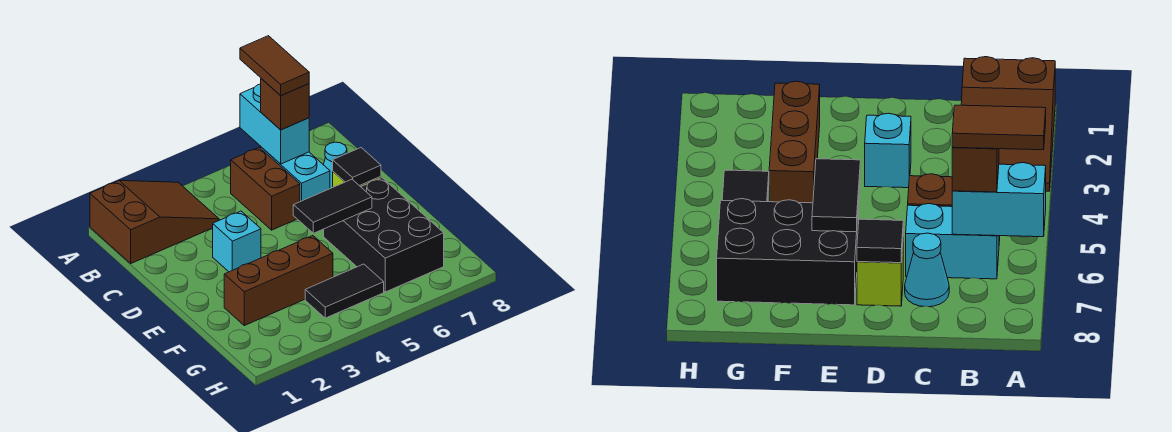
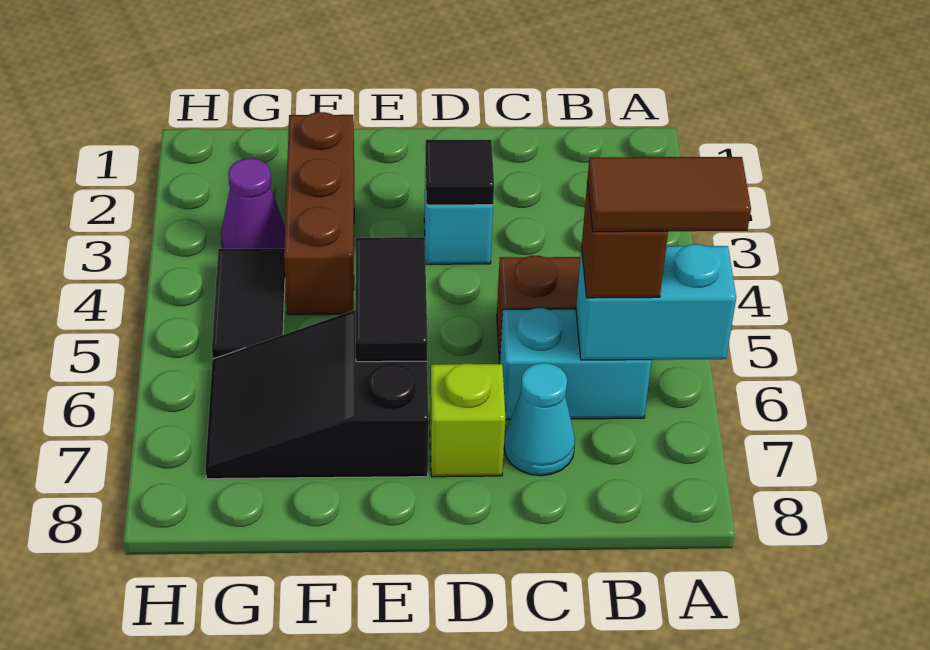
brown 2x3 slope [90,181,219,263] -> none
black 1x1 tile [333,148,381,186] -> black 1x1 tile moved to [425,140,494,205]
black 2x3 brick [324,178,444,292] -> black 2x3 slope [205,310,429,479]
none -> purple 1x1 cone [221,159,285,249]

